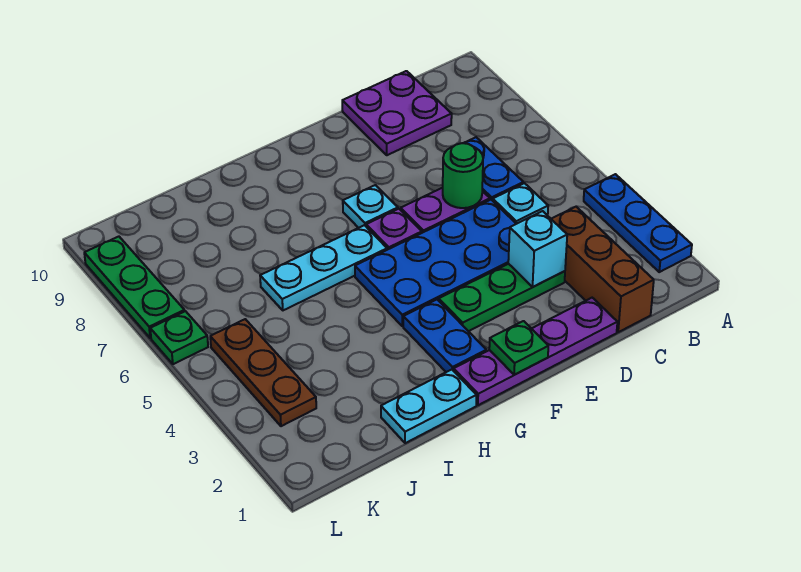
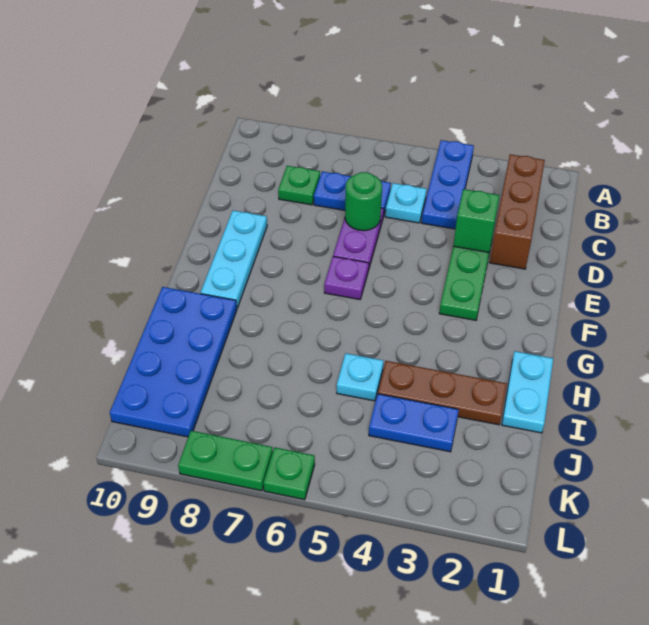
blue 1x3 plate [584,174,692,272] -> blue 1x3 plate turned to [422,140,474,229]
brown 1x3 brick [552,207,654,332] -> brown 1x3 brick turned to [490,155,545,269]
purple 2x2 plate [342,71,452,155] -> none
purple 1x4 plate [454,298,617,405] -> none
cyan 1x1 brick [508,211,567,287] -> green 1x1 brick [453,189,500,252]
blue 2x4 plate [355,200,516,326] -> blue 2x4 plate moved to [110,287,237,437]
green 1x1 plate [489,321,548,375] -> green 1x1 plate moved to [278,166,320,205]
cyan 1x1 plate [343,185,398,228] -> cyan 1x1 plate moved to [337,353,384,401]
blue 1x2 plate [403,300,486,372] -> blue 1x2 plate moved to [369,394,459,452]
cyan 1x3 plate [260,225,387,310] -> cyan 1x3 plate moved to [201,210,267,308]
brown 1x3 plate [210,319,316,426] -> brown 1x3 plate moved to [378,361,507,425]
green 1x3 plate [84,237,185,338] -> green 1x2 plate [178,431,273,491]

